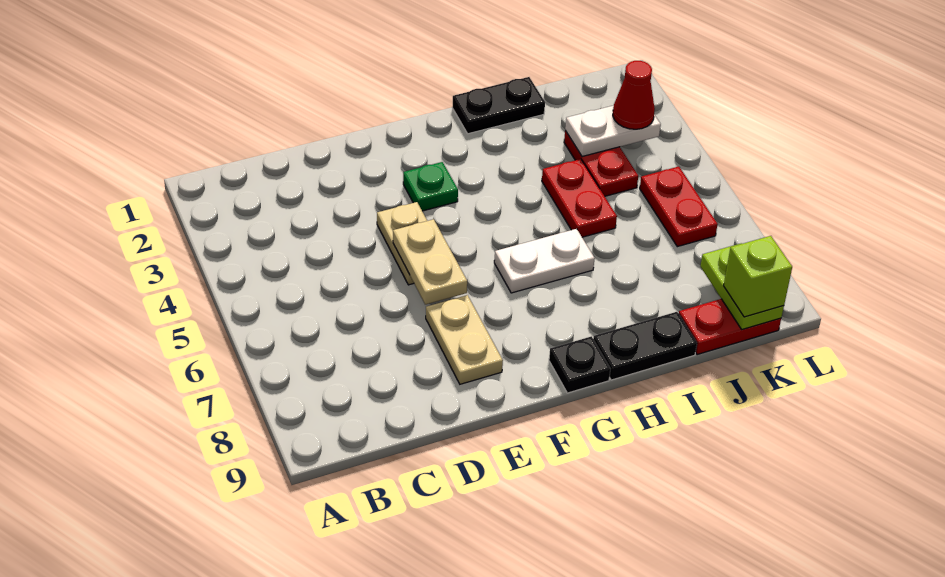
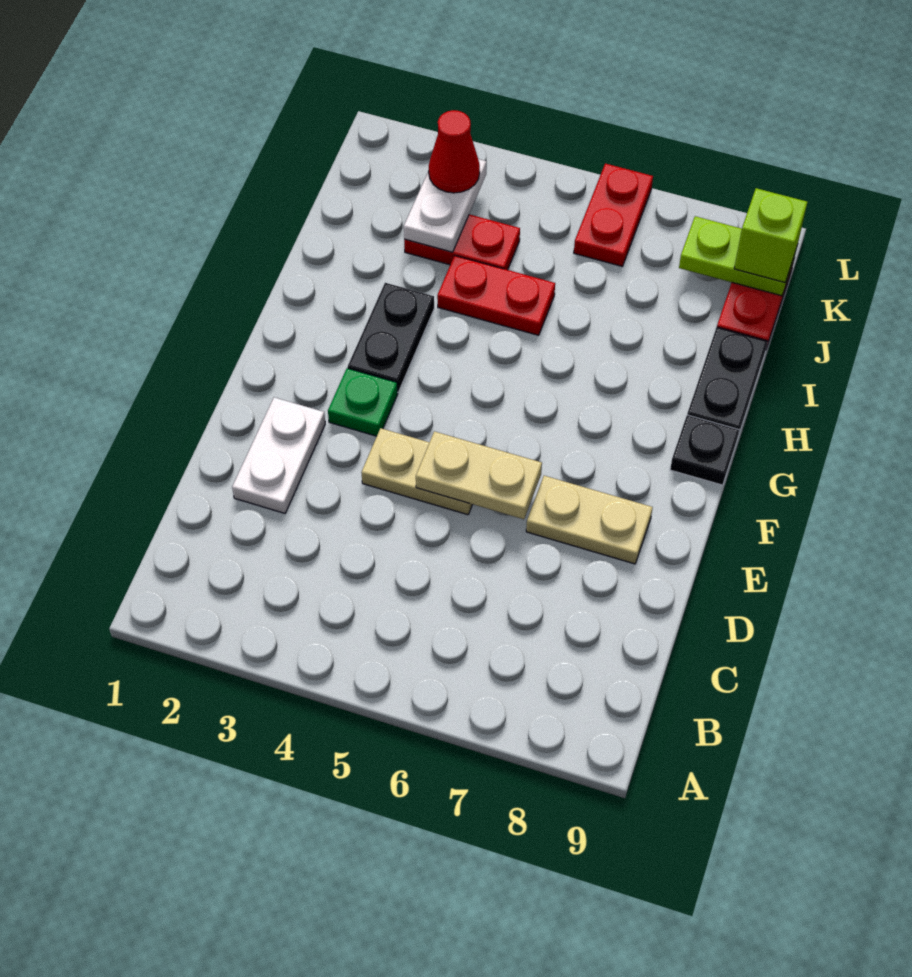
white 1x2 plate [494,229,595,293] -> white 1x2 plate moved to [232,397,325,513]
black 1x2 plate [452,77,545,134] -> black 1x2 plate moved to [348,283,434,392]
red 1x2 plate [640,167,718,247] -> red 1x2 plate turned to [574,164,653,266]

